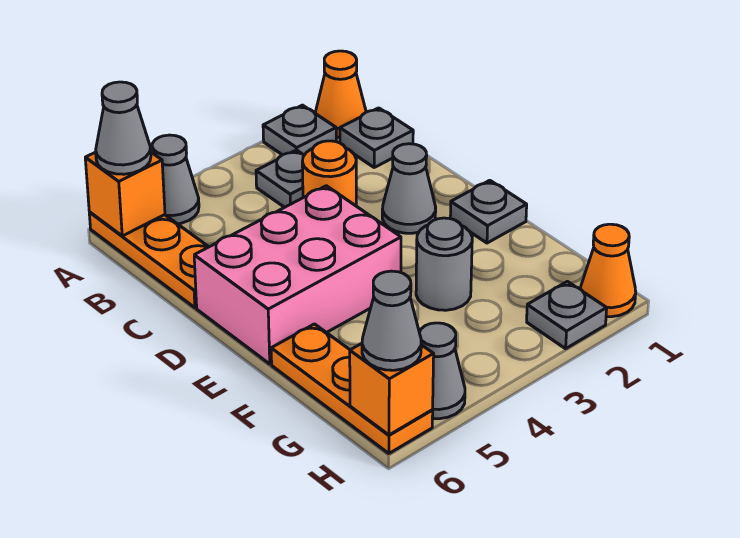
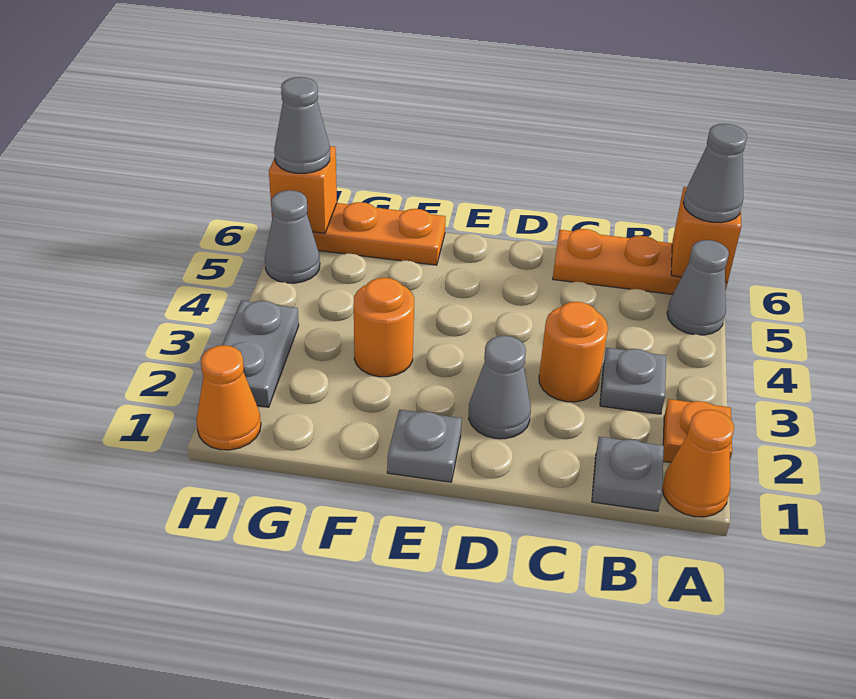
grey 1x1 plate [263,105,336,155] -> orange 1x1 plate [663,399,732,462]
pink 2x3 brick [194,186,401,364] -> none
grey 1x1 round brick [416,218,472,310] -> orange 1x1 round brick [354,278,414,377]
grey 1x1 plate [527,281,607,349] -> grey 1x2 plate [222,301,299,407]

